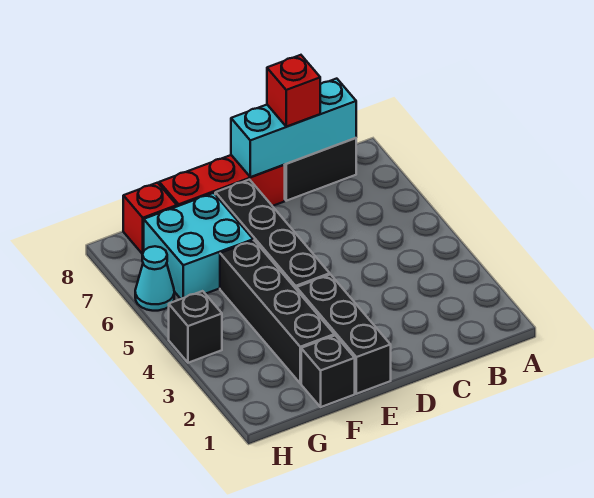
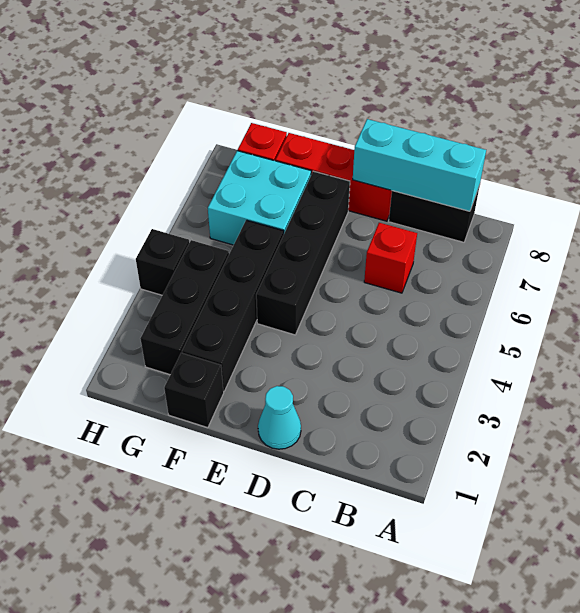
red 1x1 brick [267,55,320,127] -> red 1x1 brick moved to [364,223,417,293]
black 1x3 brick [297,275,391,394] -> black 1x3 brick moved to [140,240,229,375]
cyan 1x1 cone [135,246,174,311] -> cyan 1x1 cone moved to [258,386,301,449]

